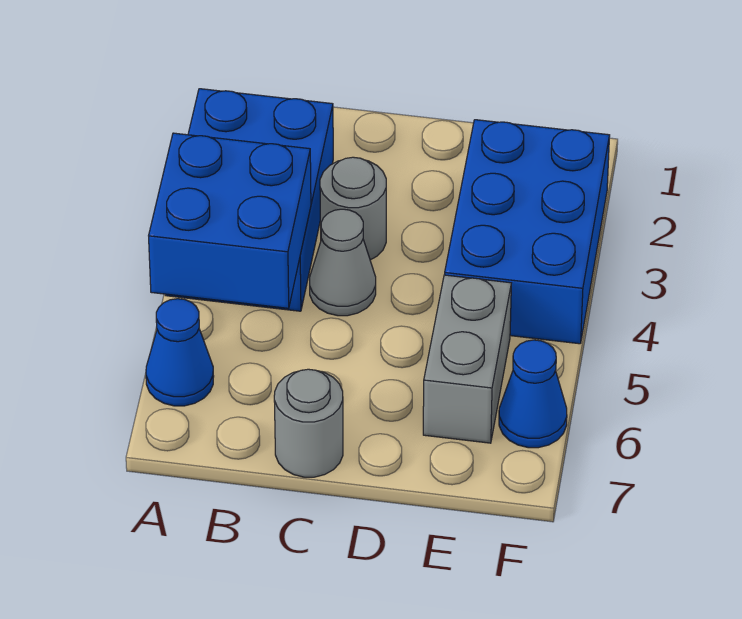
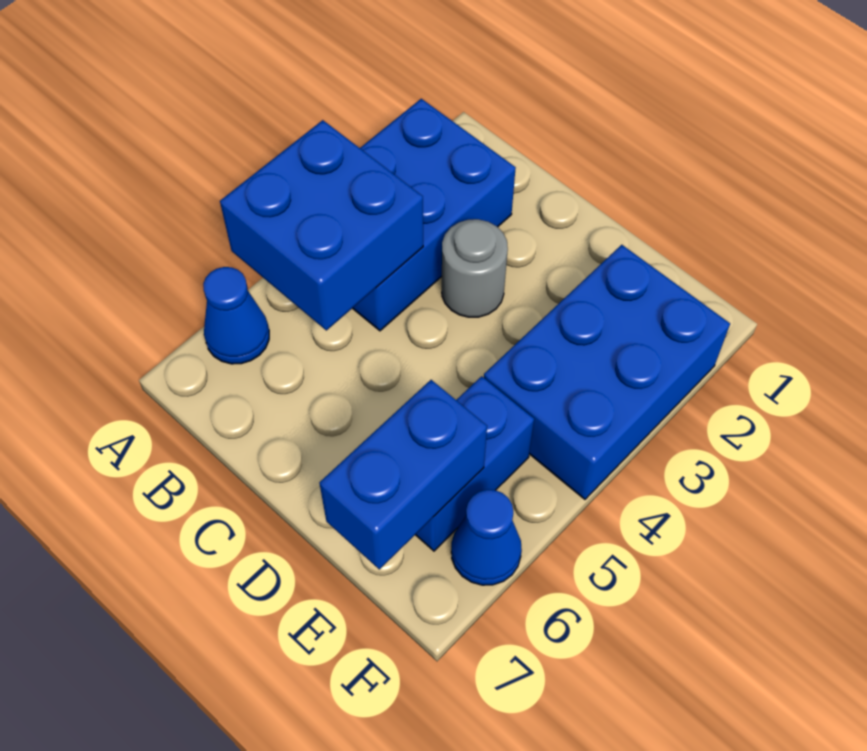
grey 1x1 cone [310,209,376,316] -> none
grey 1x1 round brick [274,369,343,477] -> none
grey 1x2 brick [423,275,511,443] -> blue 1x2 brick [415,376,534,551]
none -> blue 1x2 brick [319,380,487,569]

